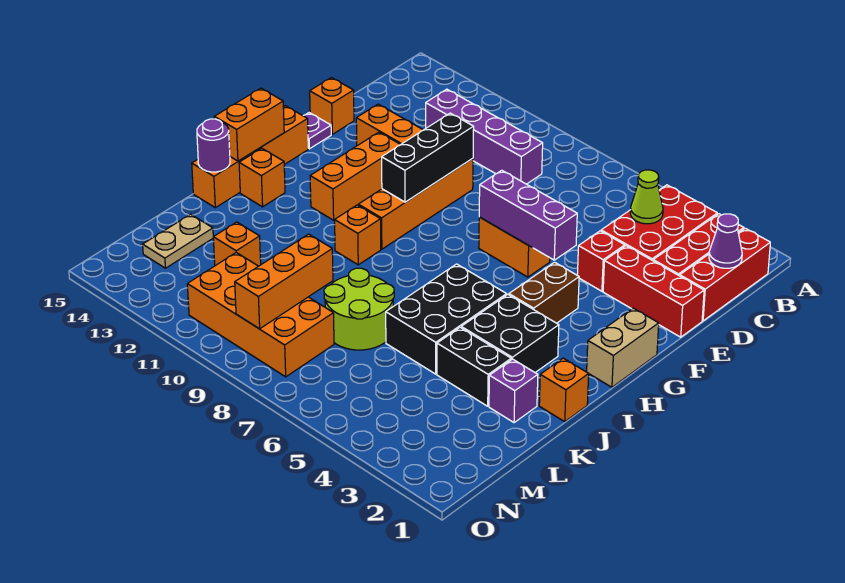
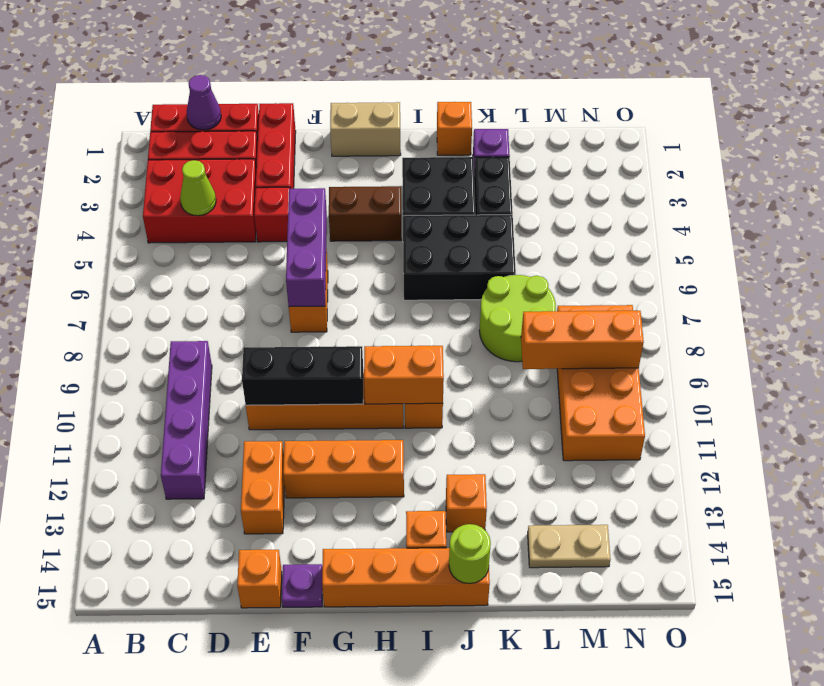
orange 1x2 brick [214,88,284,161] -> orange 1x2 brick moved to [364,346,444,404]
purple 1x1 round brick [197,119,230,172] -> lime 1x1 round brick [449,524,491,584]
orange 1x1 brick [213,222,261,266] -> orange 1x1 brick moved to [446,474,487,532]

